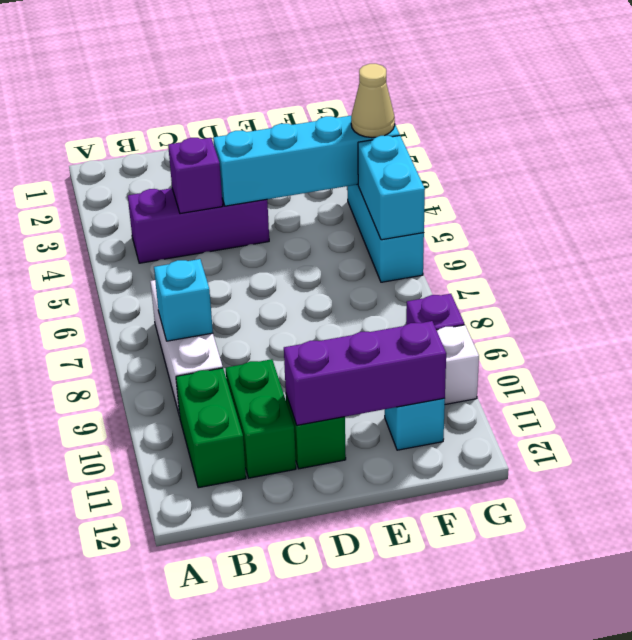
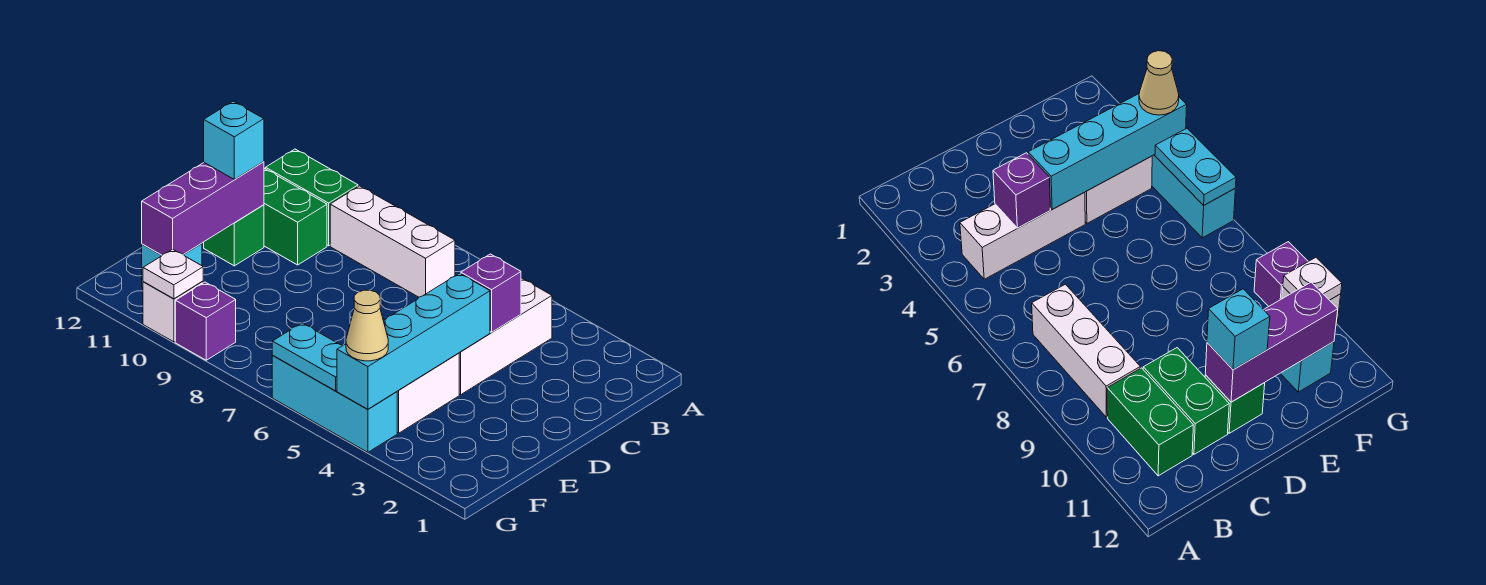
purple 1x3 brick [128,188,269,263] -> white 1x3 brick [459,278,552,395]
cyan 1x1 brick [154,259,213,341] -> cyan 1x1 brick moved to [204,101,264,179]
none -> white 1x2 brick [397,353,459,433]
cyan 1x2 brick [358,136,425,240] -> cyan 1x2 plate [272,323,343,391]
none -> white 1x1 plate [143,249,203,299]

